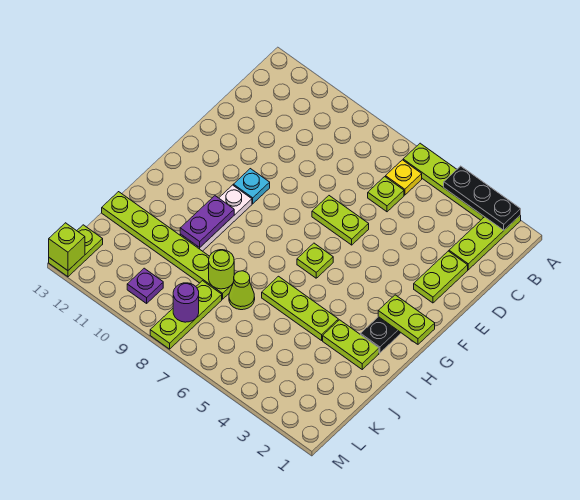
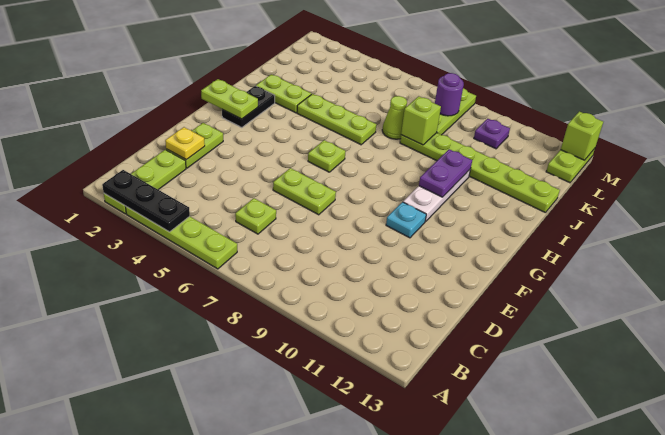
yellow 1x1 plate [386,160,422,195] -> yellow 1x1 plate moved to [165,127,205,160]
lime 1x1 round brick [209,250,234,289] -> lime 1x1 brick [401,96,441,145]

